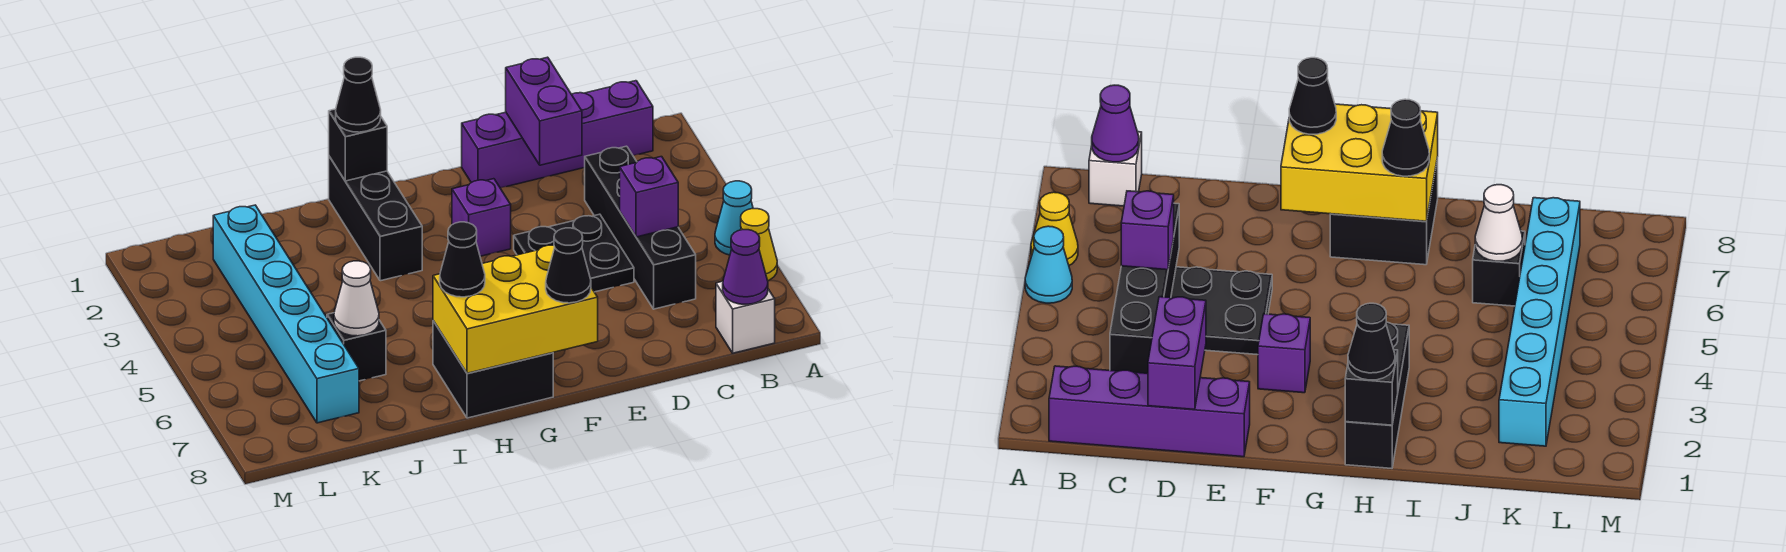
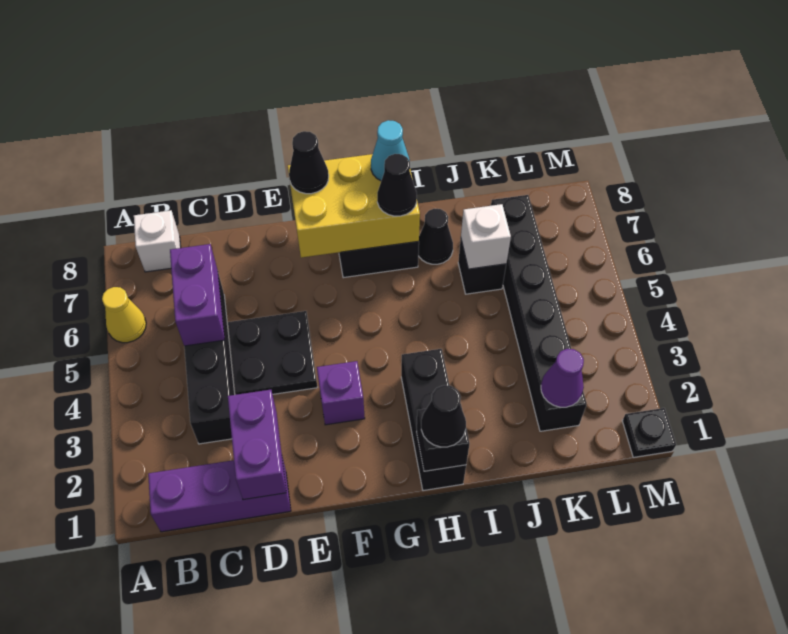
cyan 1x1 cone [715,181,753,255] -> cyan 1x1 cone moved to [371,120,410,181]
purple 1x4 brick [462,81,653,188] -> purple 1x3 brick [148,457,291,532]
purple 1x1 cone [723,230,768,304] -> purple 1x1 cone moved to [541,349,584,407]
purple 1x1 brick [620,157,678,237] -> purple 1x2 brick [170,244,225,346]
none -> black 1x1 cone [418,209,453,264]
white 1x1 cone [334,261,379,336] -> white 1x1 brick [461,204,511,269]
cyan 1x6 brick [213,205,359,423] -> black 1x6 brick [491,195,587,431]
none -> black 1x1 plate [622,408,676,457]

